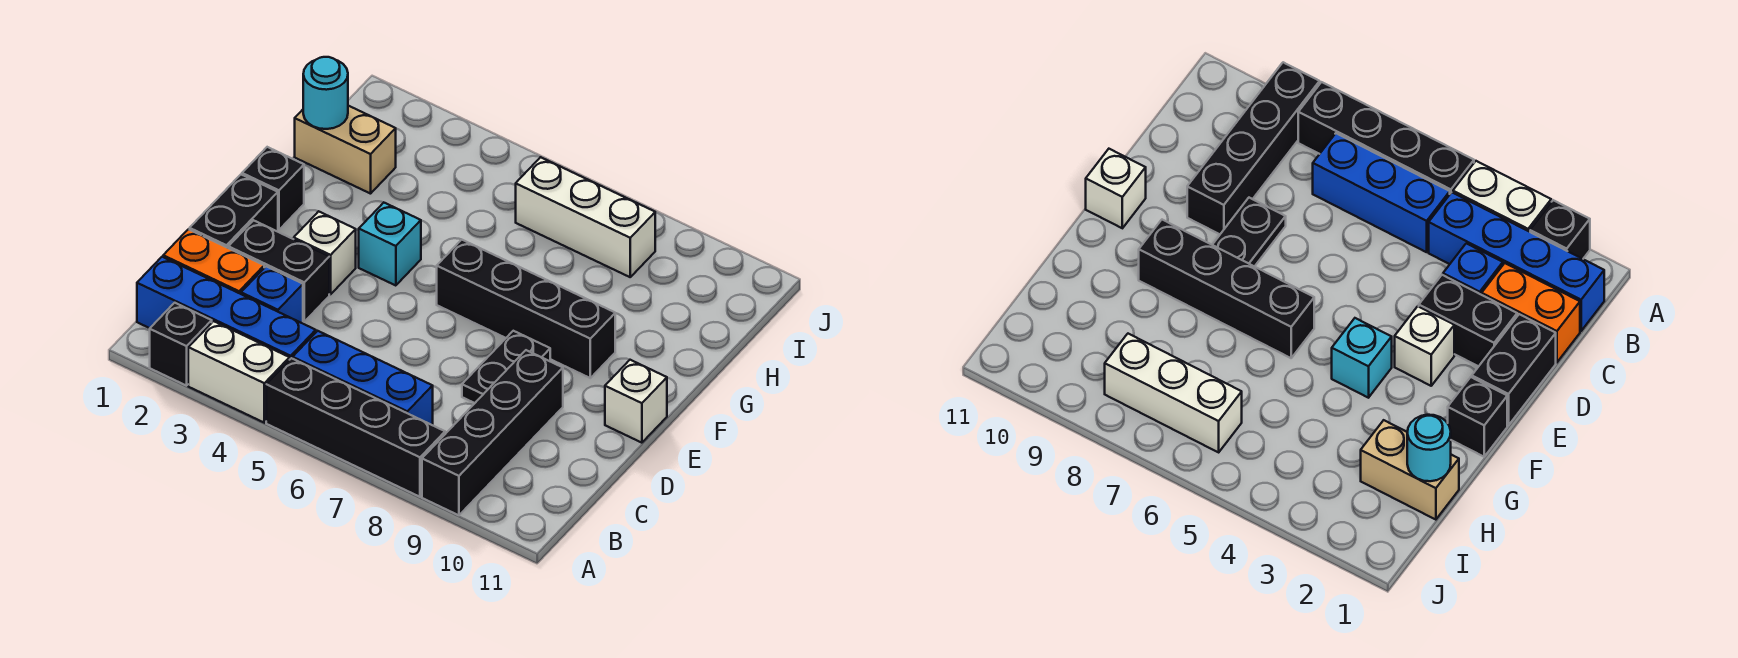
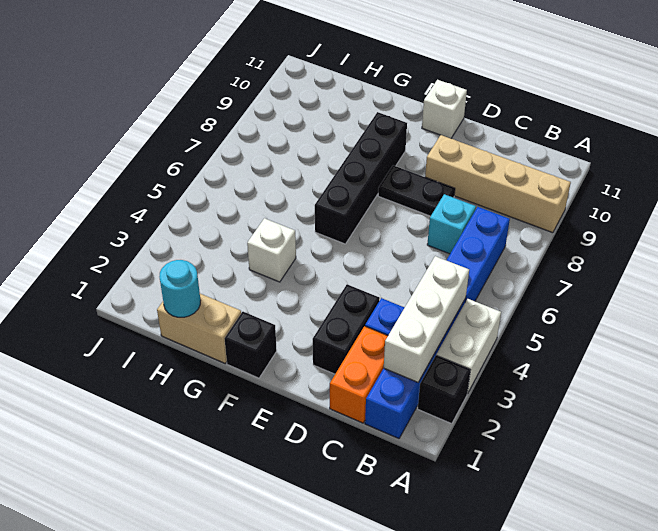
black 1x4 brick [266,358,445,497] -> none
black 1x4 brick [422,350,563,515] -> tan 1x4 brick [425,135,571,233]
black 1x2 brick [190,175,278,248] -> none
white 1x1 brick [294,211,356,294] -> white 1x1 brick moved to [247,218,296,282]
cyan 1x1 brick [359,203,421,286] -> cyan 1x1 brick moved to [427,194,476,254]
tan 1x2 brick [295,106,396,194] -> tan 1x2 brick turned to [157,294,241,363]
white 1x3 brick [516,157,655,277] -> white 1x3 brick moved to [384,256,469,382]

